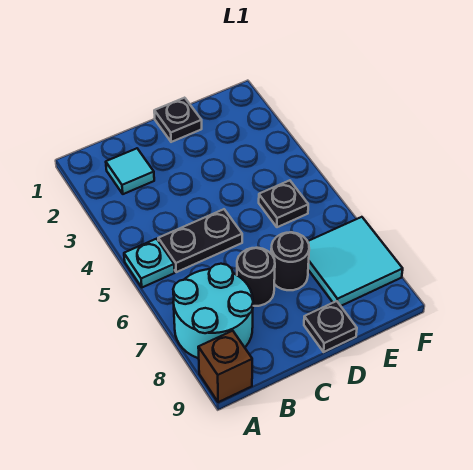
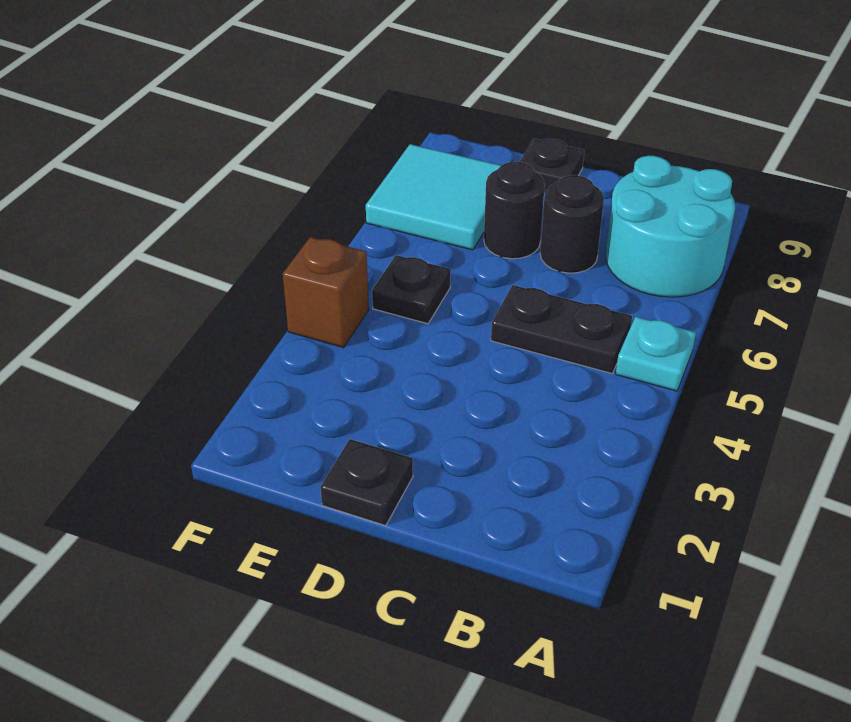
brown 1x1 brick [198,331,252,402] -> brown 1x1 brick moved to [283,237,369,348]
cyan 1x1 tile [106,148,154,194] -> none

